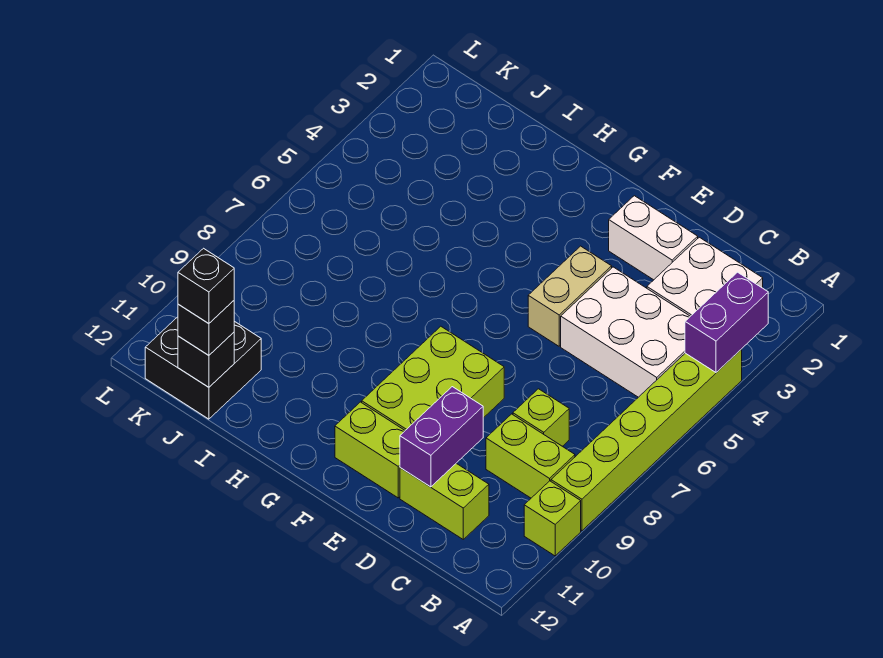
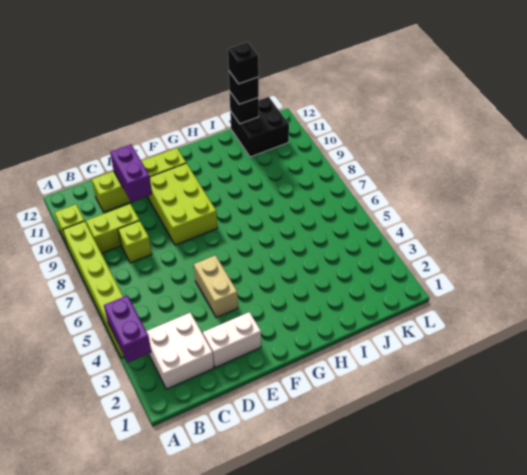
white 2x3 brick [561,267,690,397] -> none

